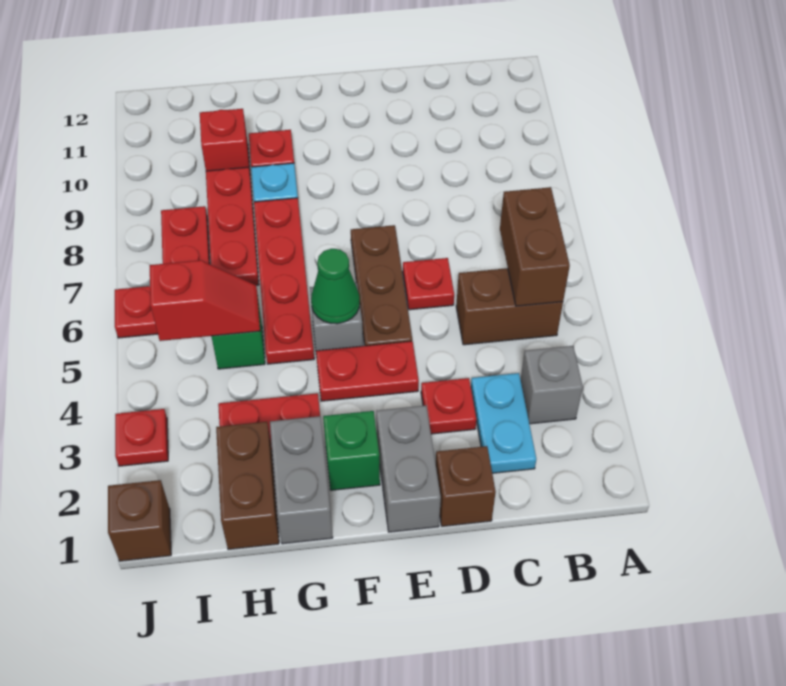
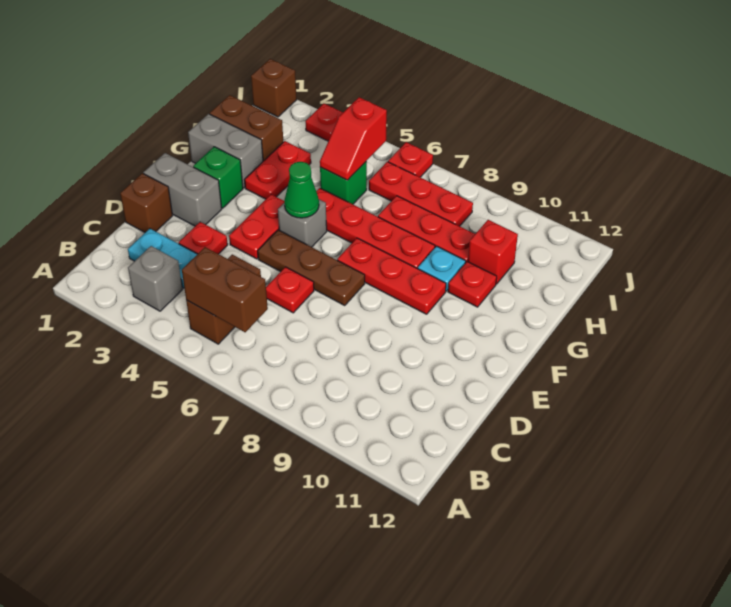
none -> red 1x3 plate [337,238,446,314]

